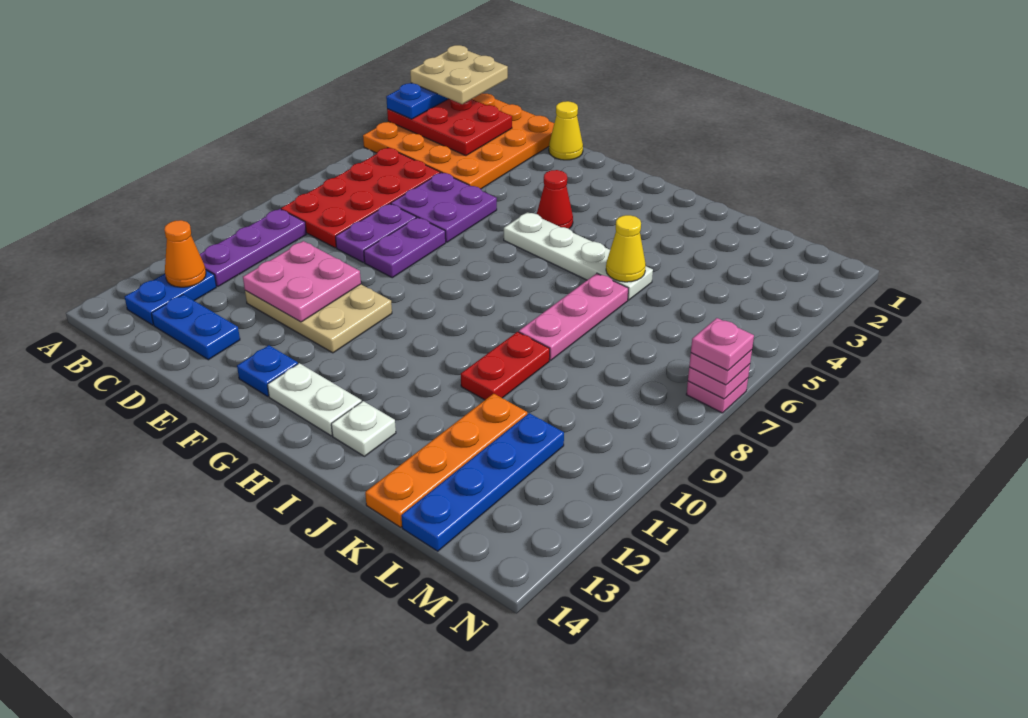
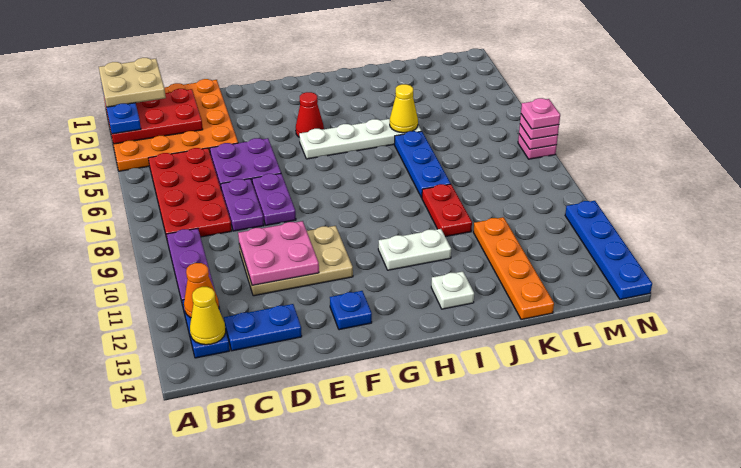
yellow 1x1 cone [549,101,583,160] -> yellow 1x1 cone moved to [190,287,226,345]
white 1x2 plate [267,363,362,436] -> white 1x2 plate moved to [378,229,451,270]
pink 1x3 plate [519,273,628,360] -> blue 1x3 plate [394,131,451,198]
blue 1x4 plate [401,413,564,551] -> blue 1x4 plate moved to [565,201,652,299]

